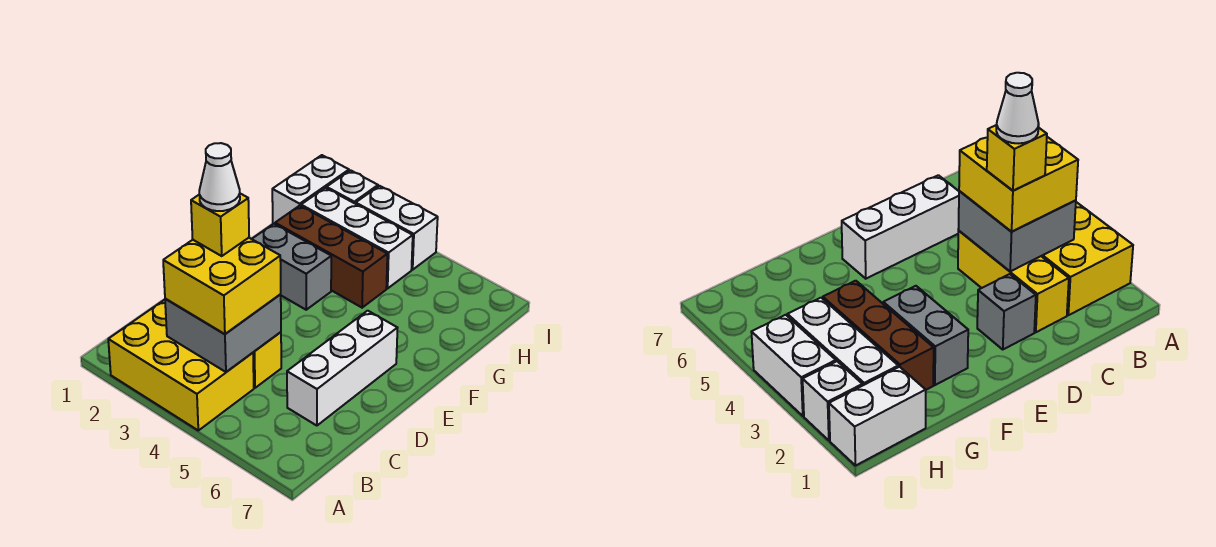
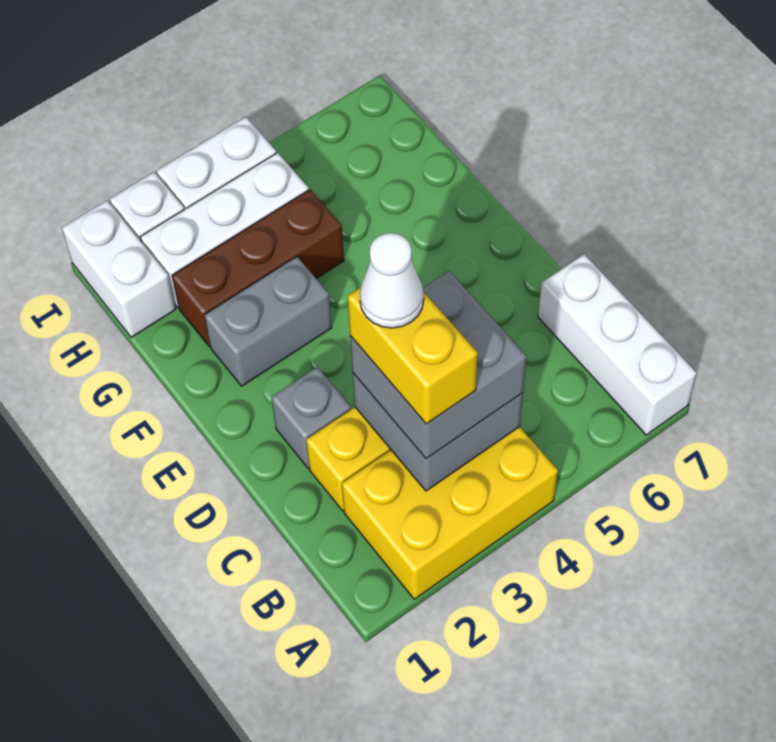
yellow 2x2 brick [163,238,281,334] -> grey 2x2 brick [350,271,527,459]
yellow 1x1 brick [191,194,249,256] -> yellow 1x2 brick [348,287,478,424]
white 1x3 brick [287,311,397,426] -> white 1x3 brick moved to [538,254,697,435]

